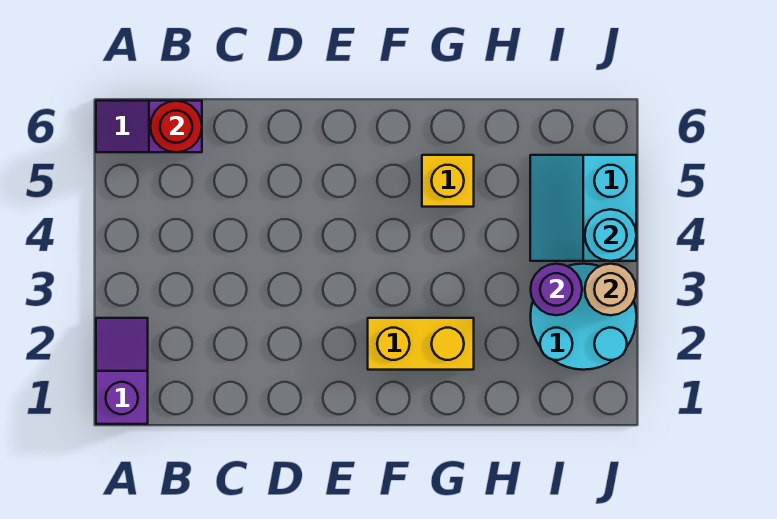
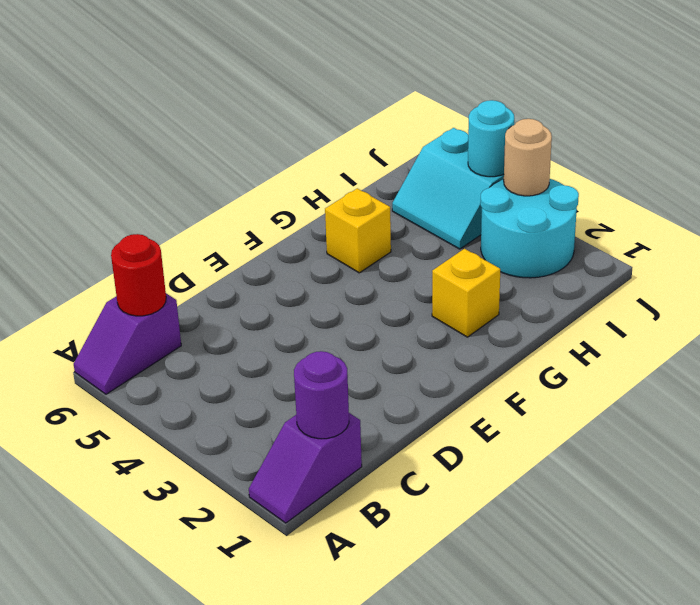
purple 1x2 slope [96,318,148,424] -> purple 1x2 slope turned to [249,413,362,523]
yellow 1x2 brick [368,318,474,370] -> yellow 1x1 brick [432,249,500,337]
purple 1x1 round brick [531,264,582,315] -> purple 1x1 round brick moved to [294,351,349,439]

